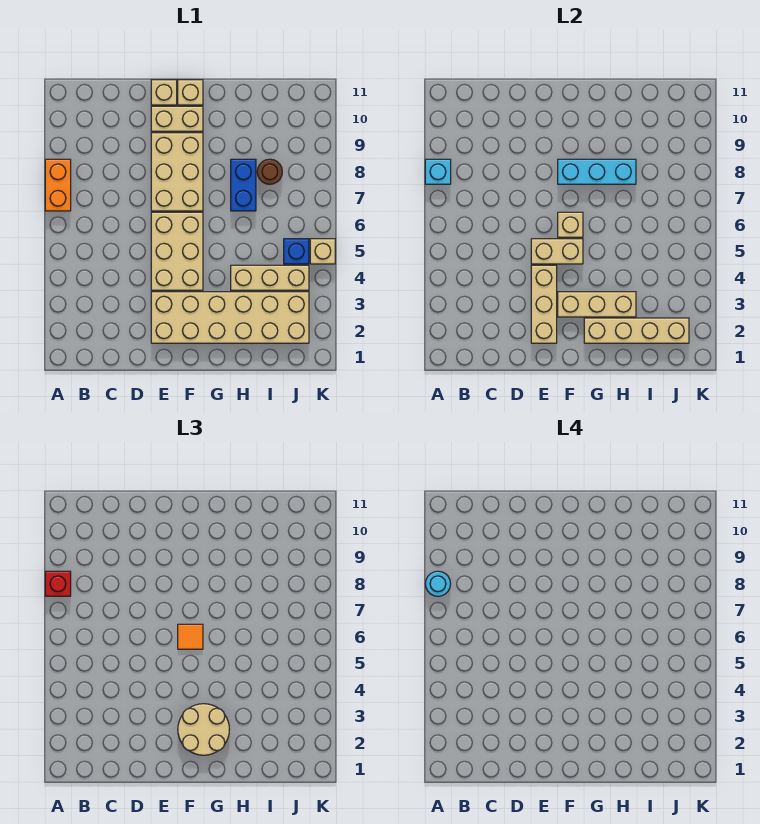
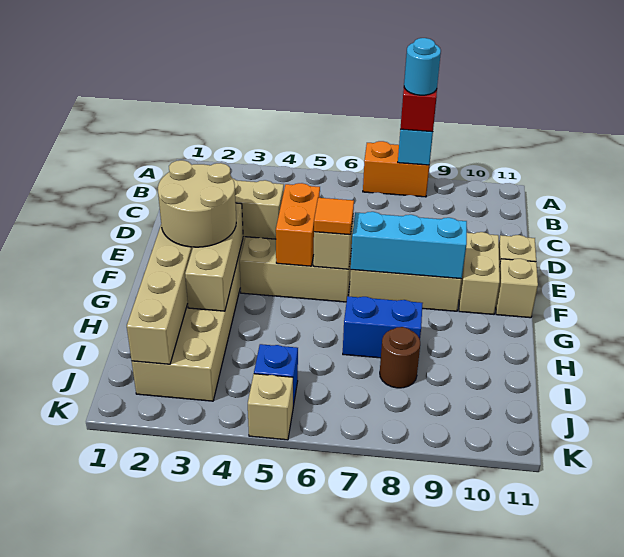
tan 1x2 brick [531,239,583,264] -> orange 1x2 brick [276,183,320,266]
cyan 1x3 brick [558,159,636,184] -> cyan 1x3 brick turned to [351,212,467,279]
tan 1x3 brick [231,265,309,290] -> none

